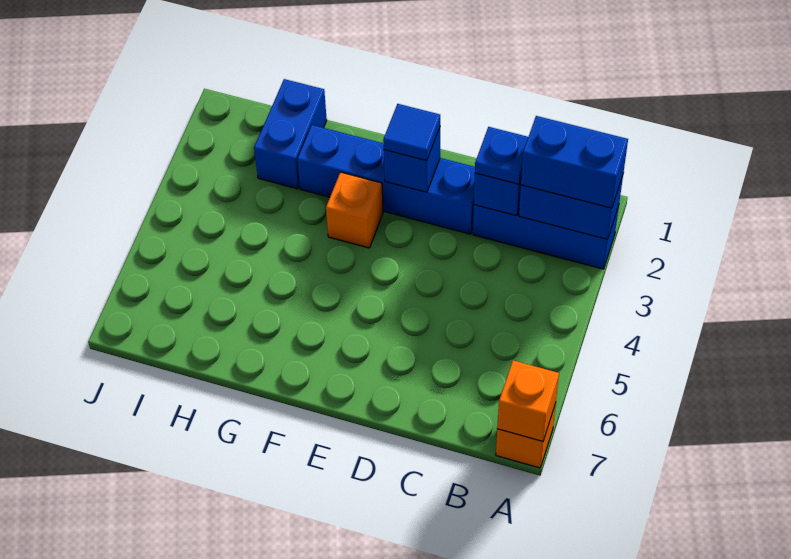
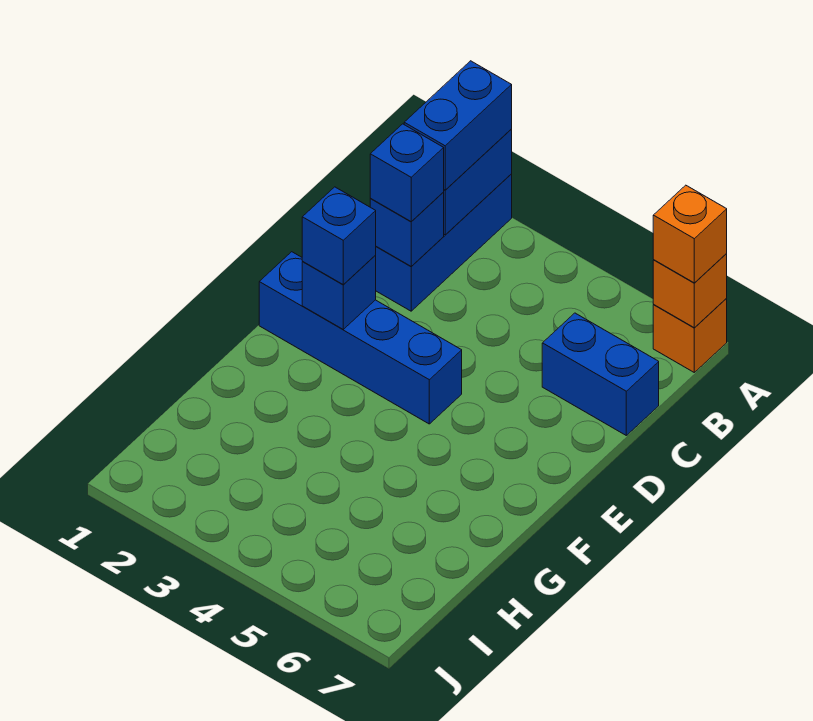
blue 1x1 plate [475,127,528,184] -> blue 1x1 brick [370,124,444,222]
blue 1x4 brick [297,125,475,234] -> blue 1x4 brick turned to [259,252,462,424]
blue 1x1 tile [383,104,440,161] -> blue 1x1 brick [302,187,376,284]
orange 1x1 brick [326,172,383,248] -> orange 1x1 brick moved to [653,185,727,283]
blue 1x2 brick [254,79,327,189] -> blue 1x2 brick moved to [542,313,659,435]

